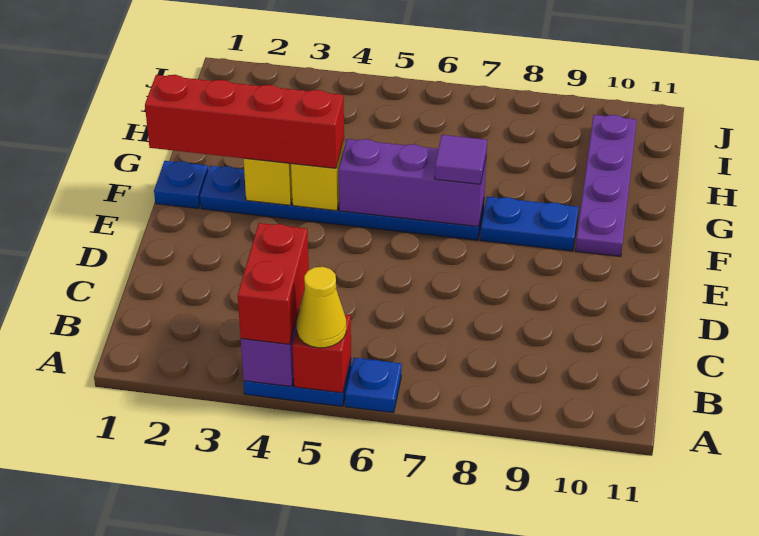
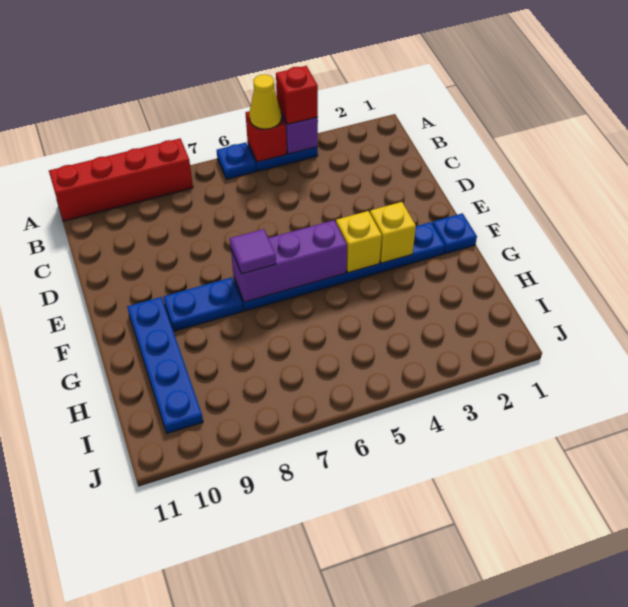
red 1x2 brick [238,223,309,344] -> red 1x1 brick [276,66,318,124]
red 1x4 brick [145,75,344,168] -> red 1x4 brick moved to [49,138,193,221]
purple 1x4 plate [575,115,637,256] -> blue 1x4 plate [127,297,203,433]

